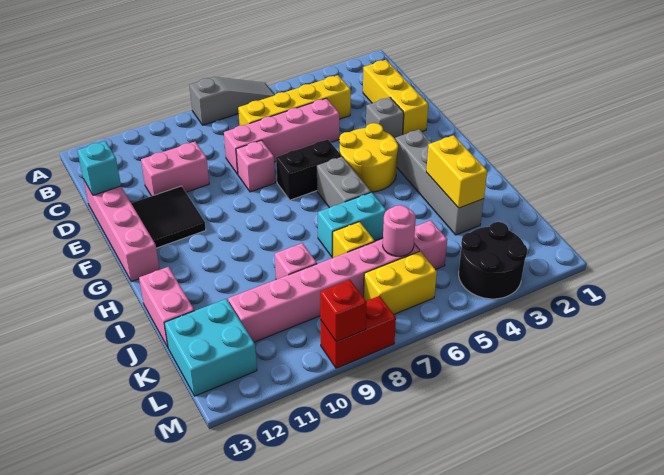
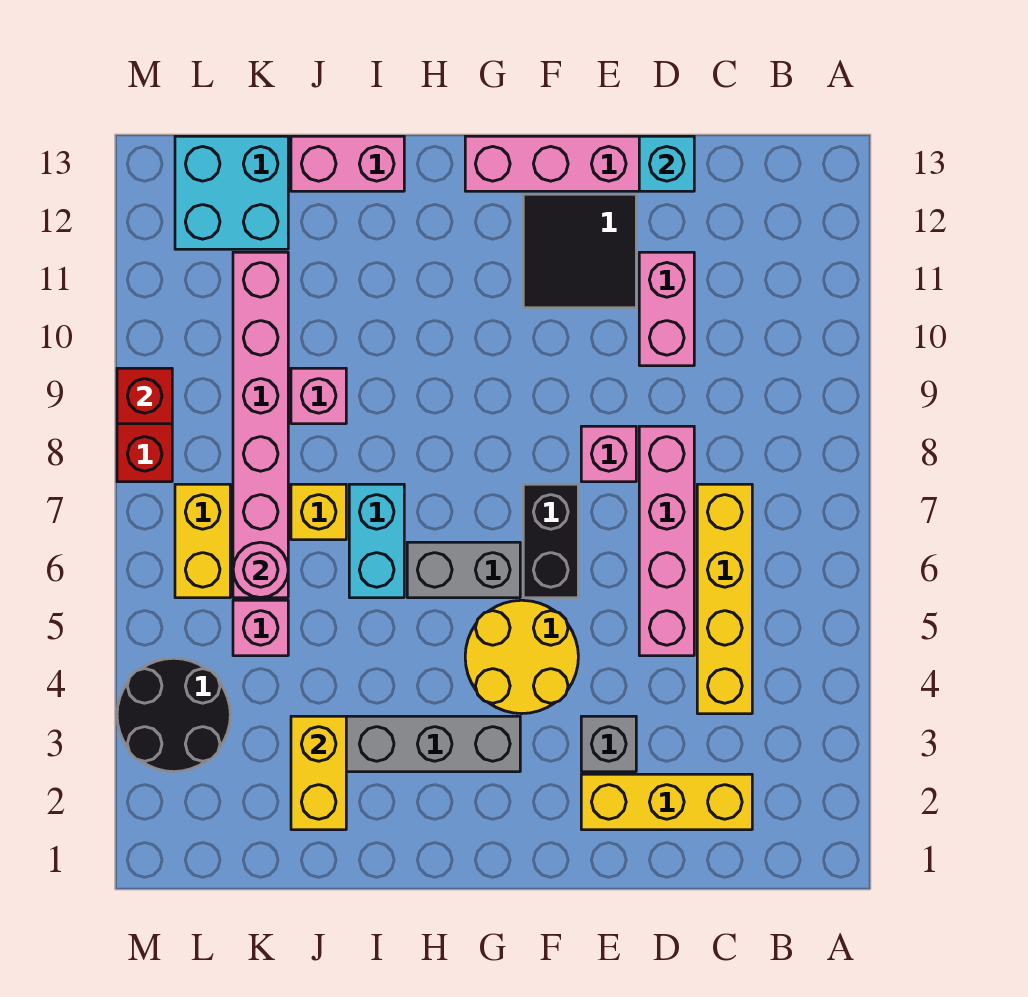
grey 1x3 slope [189,77,275,125] -> none
yellow 1x2 brick [426,135,487,208] -> yellow 1x2 brick turned to [291,716,346,830]

